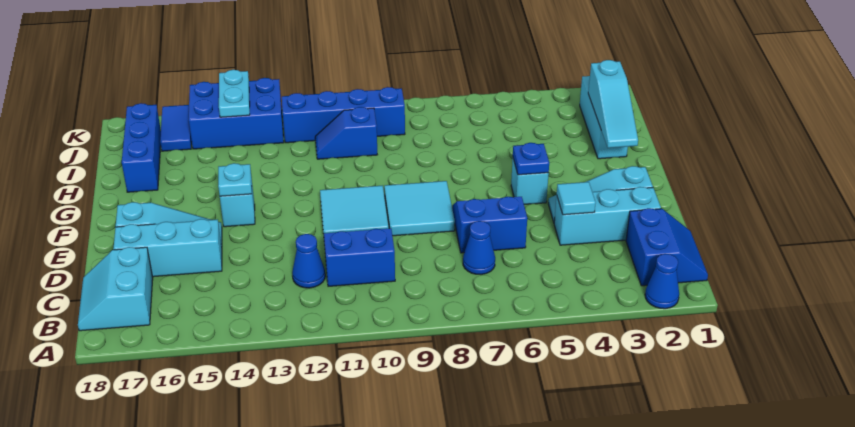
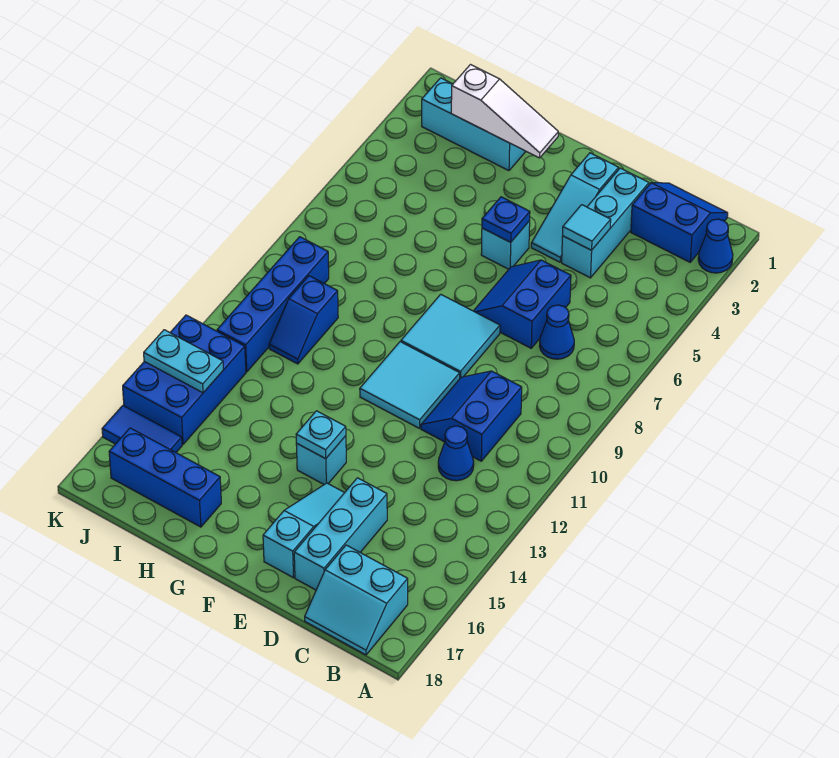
cyan 1x3 slope [588,60,638,148] -> white 1x3 slope [451,65,558,158]

